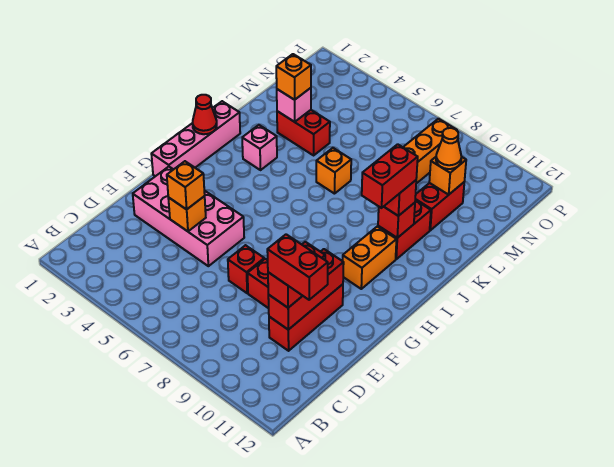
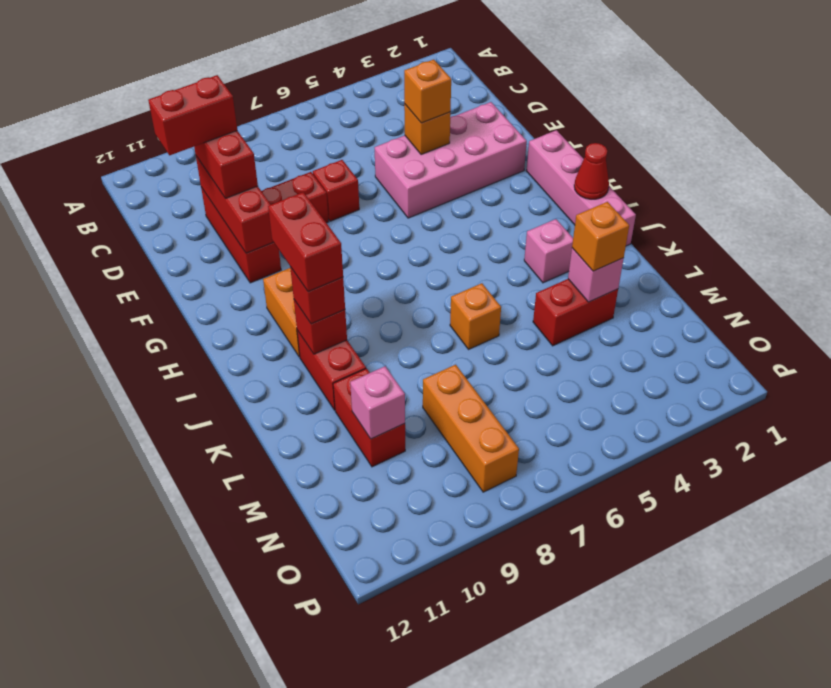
orange 1x1 brick [429,157,466,195] -> pink 1x1 brick [350,366,405,439]
orange 1x1 cone [436,128,461,169] -> none

